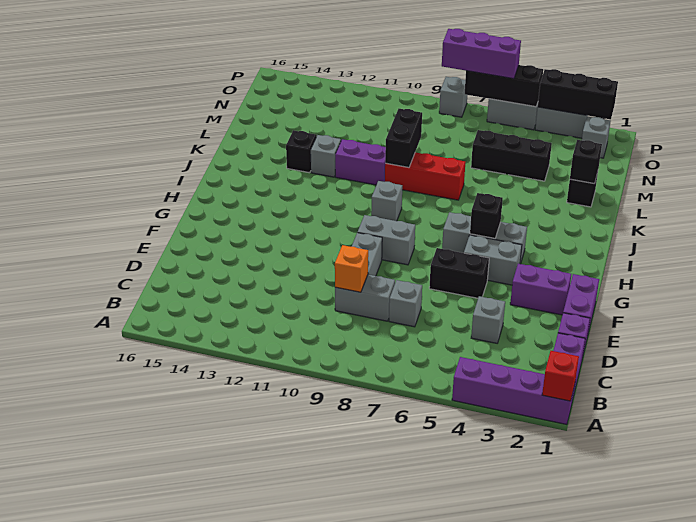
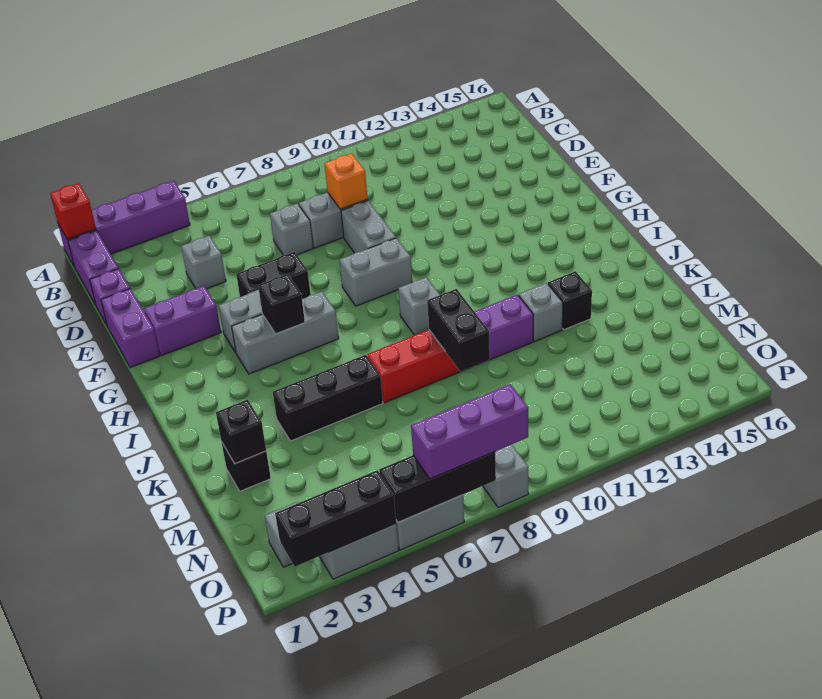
black 1x3 brick [471,130,552,181] -> black 1x3 brick moved to [273,355,383,441]

